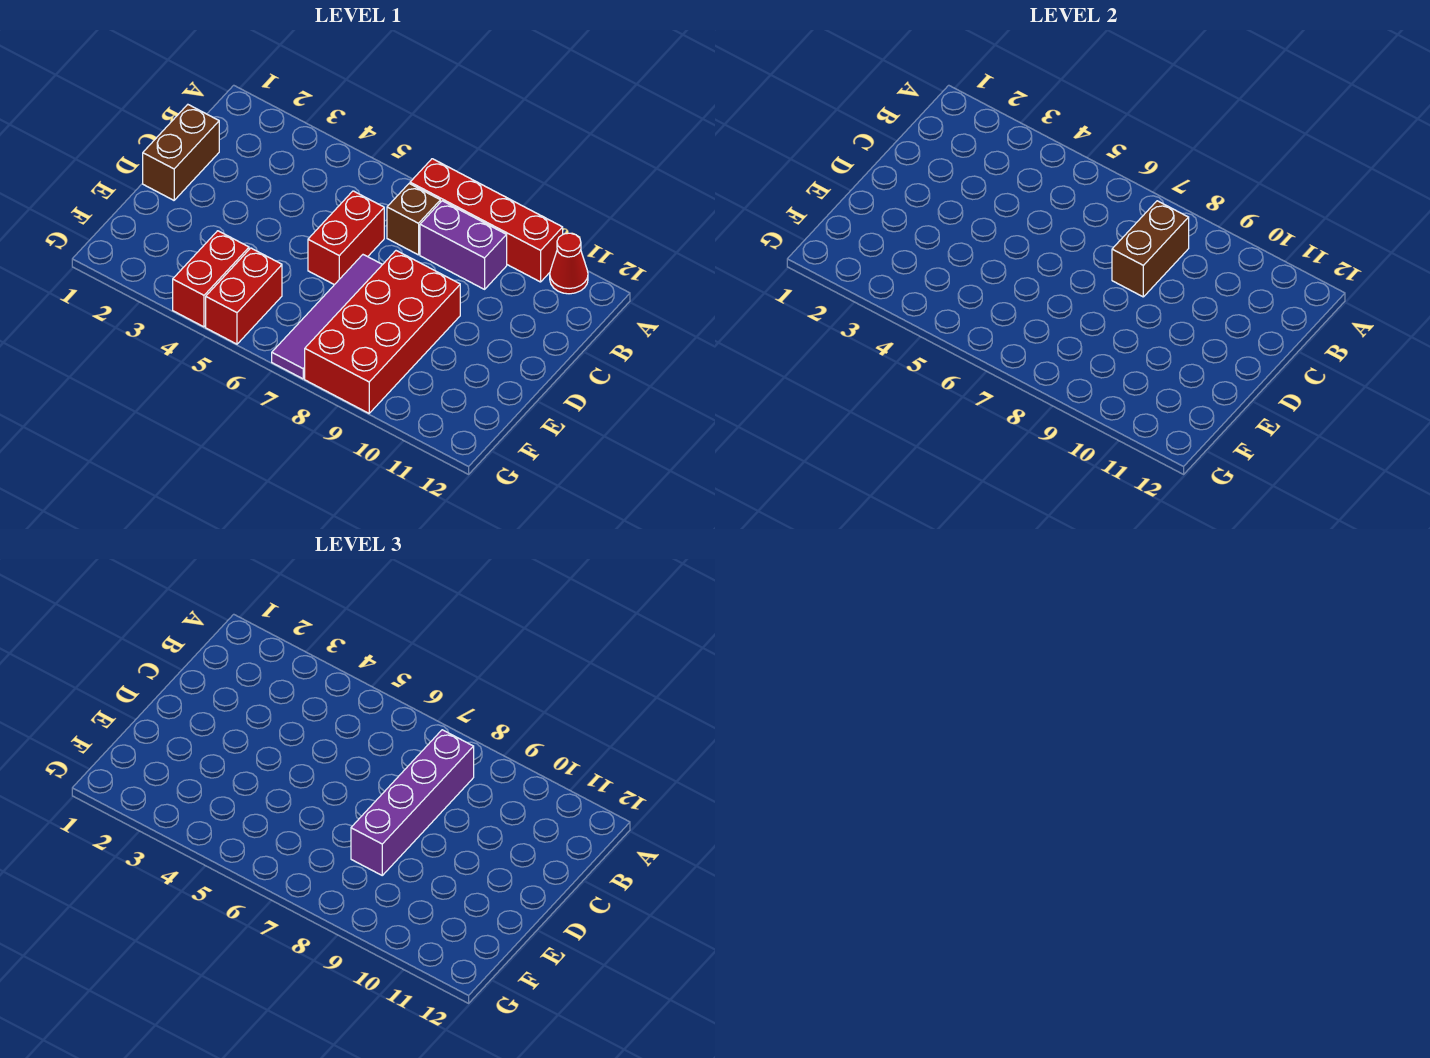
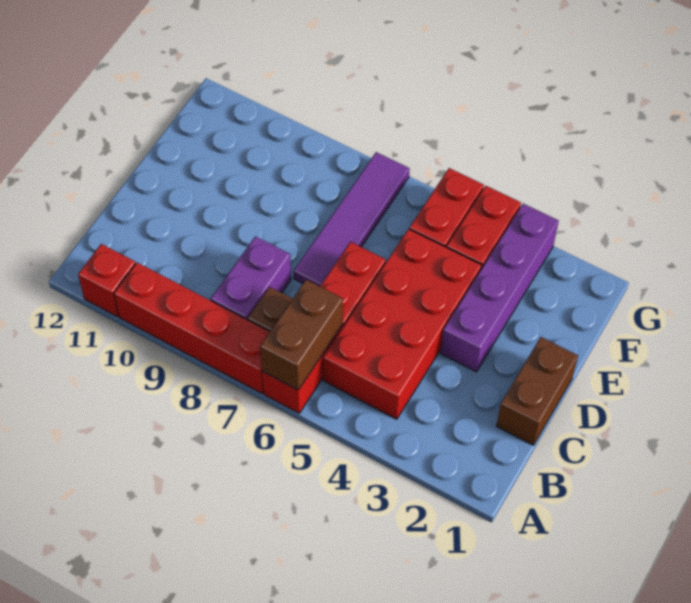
red 1x1 cone [550,233,588,294] -> red 1x1 brick [78,244,136,317]
purple 1x2 brick [420,201,507,289] -> purple 1x2 brick turned to [211,236,291,320]
brown 1x2 brick [1112,201,1189,297] -> brown 1x2 brick moved to [260,280,343,390]
purple 1x4 brick [351,730,474,875] -> purple 1x4 brick moved to [441,204,559,372]
red 1x2 brick [308,191,384,285] -> red 1x4 brick [262,242,386,413]
red 2x4 brick [305,251,460,413] -> red 2x4 brick moved to [323,229,482,419]

